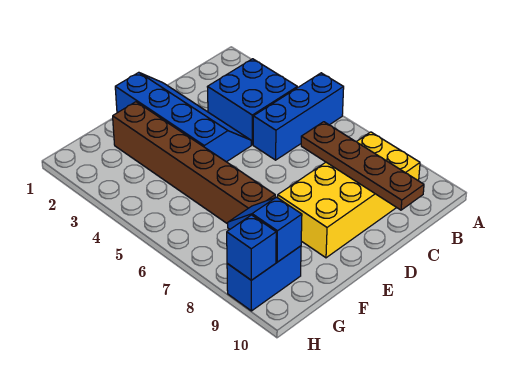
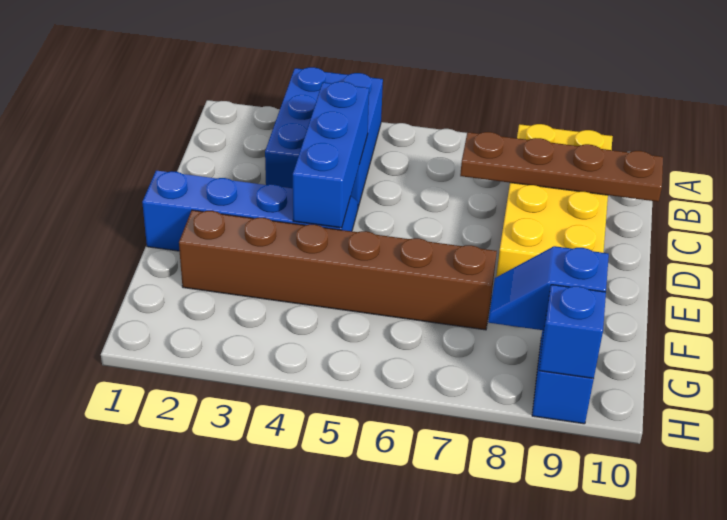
blue 1x3 brick [253,73,344,160] -> blue 1x3 brick moved to [293,82,369,228]
blue 2x2 brick [208,59,297,145] -> blue 2x3 brick [265,67,383,207]

